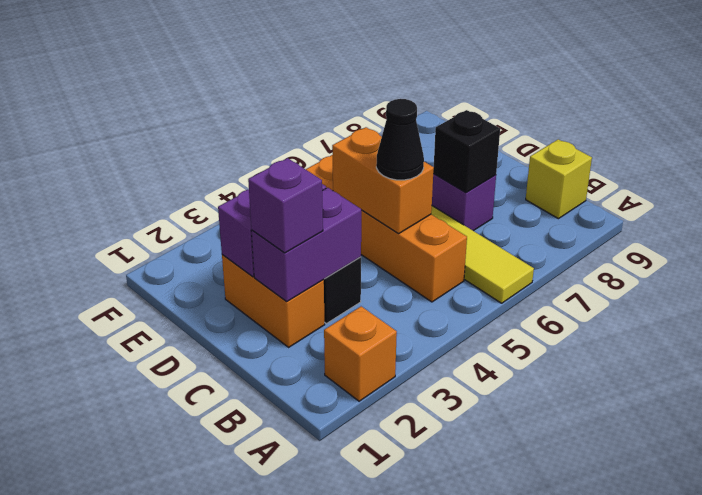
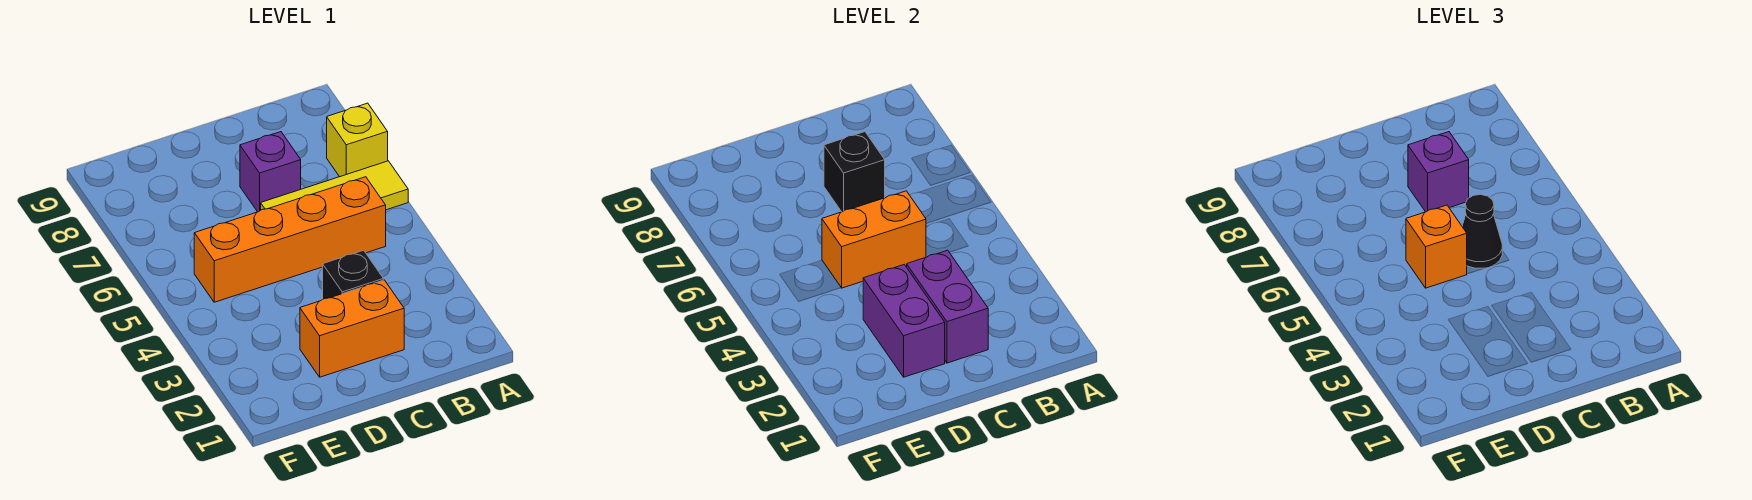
orange 1x1 brick [324,306,397,401] -> orange 1x1 brick moved to [1406,205,1467,288]
yellow 1x1 brick [526,139,592,219] -> yellow 1x1 brick moved to [327,103,388,177]
purple 1x1 brick [248,158,323,253] -> purple 1x1 brick moved to [1408,132,1469,212]

